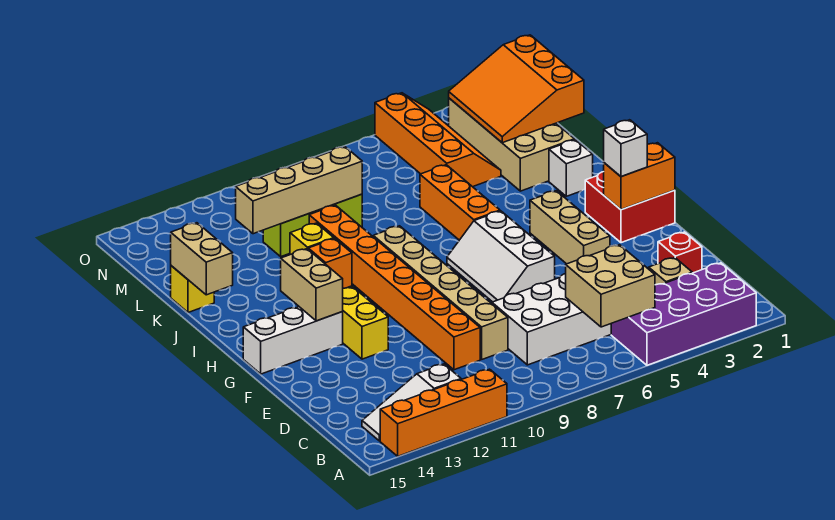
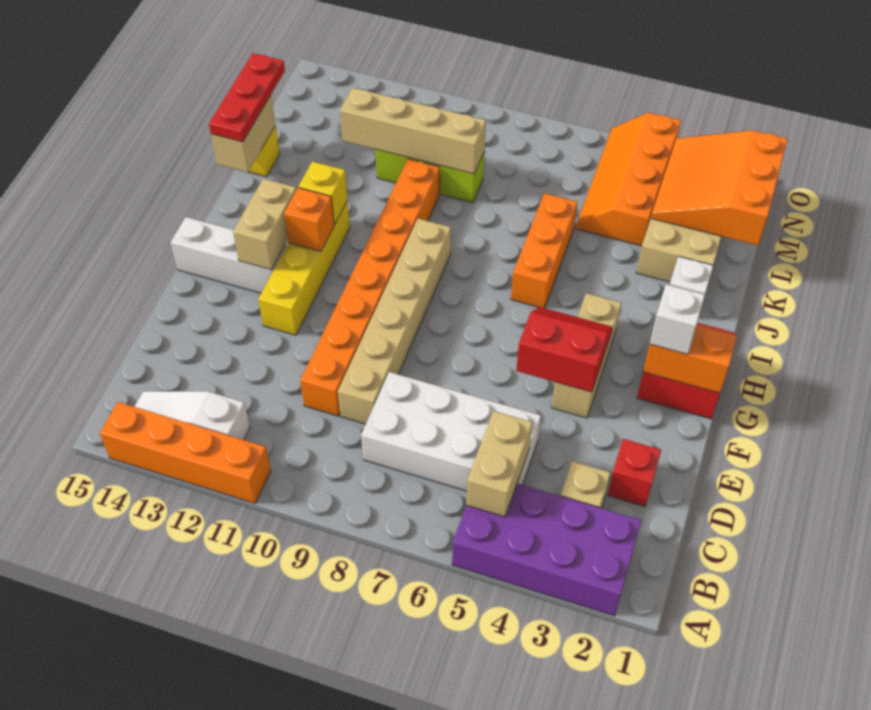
tan 2x2 brick [566,245,655,327] -> tan 1x2 brick [466,411,532,517]
none -> red 2x2 slope [516,307,613,392]
white 2x3 slope [447,211,555,302] -> none
none -> red 1x3 plate [209,53,285,142]
orange 2x4 slope [375,93,501,187] -> orange 2x4 slope turned to [576,113,681,246]

